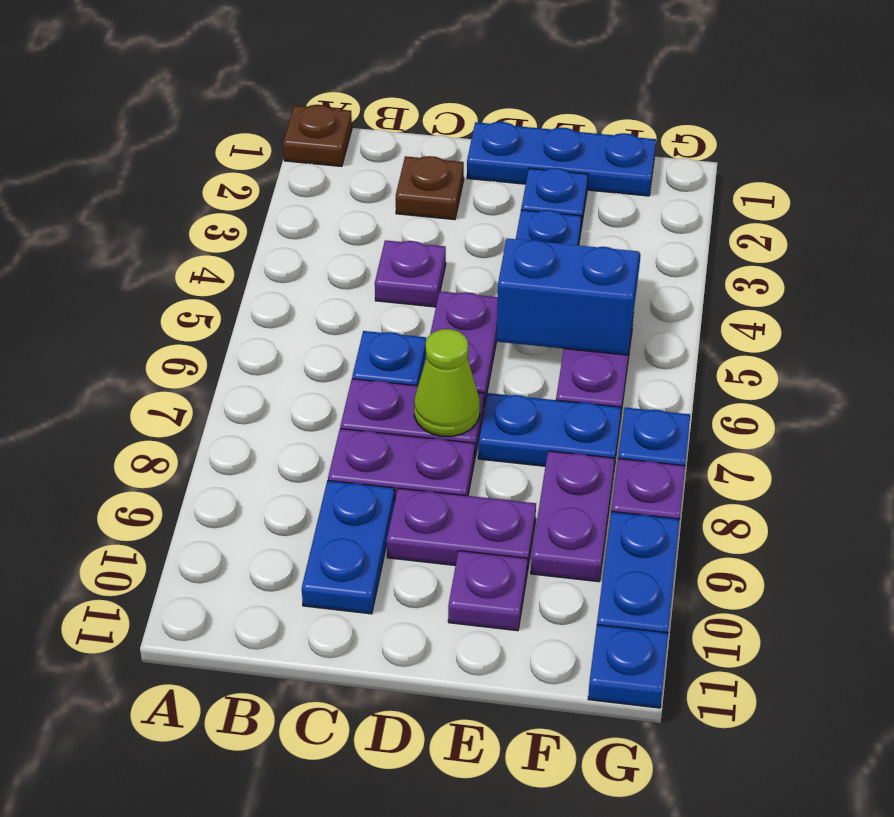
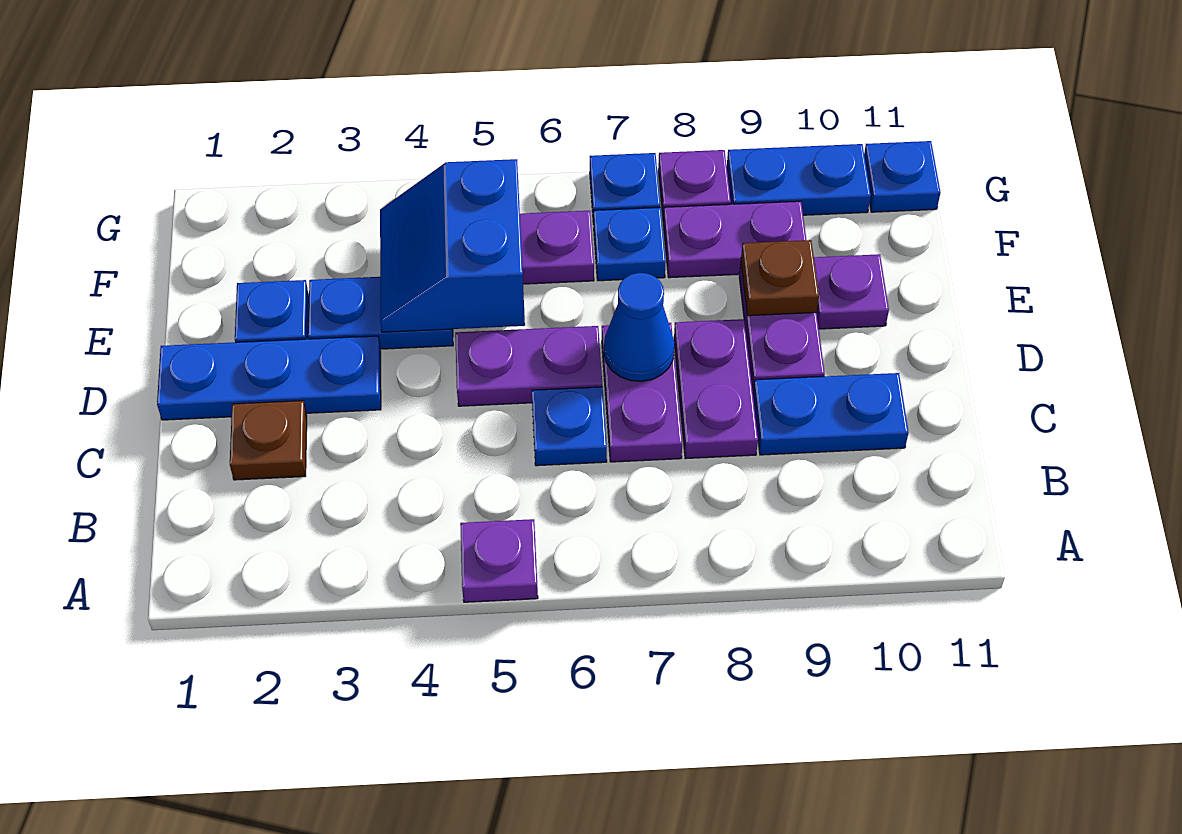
brown 1x1 plate [283,105,352,166] -> brown 1x1 plate moved to [741,240,819,316]
purple 1x1 plate [375,240,446,307] -> purple 1x1 plate moved to [460,519,538,602]
blue 1x3 plate [467,122,656,196] -> blue 1x3 plate turned to [157,336,381,420]
lime 1x1 cone [414,329,480,436] -> blue 1x1 cone [604,273,674,381]
blue 1x2 plate [478,393,621,467] -> blue 1x1 plate [594,207,666,281]

